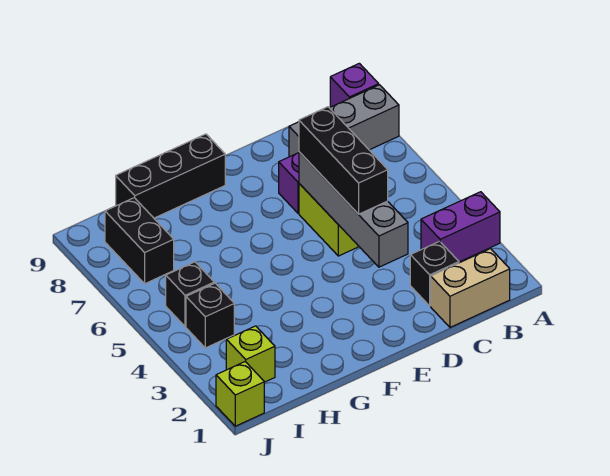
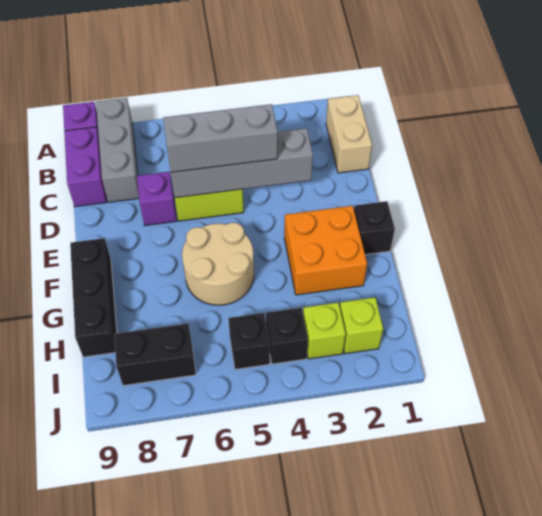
purple 1x2 brick [421,192,500,262] -> purple 1x2 brick moved to [64,127,106,207]
black 1x1 brick [410,241,459,306] -> black 1x1 brick moved to [354,201,395,255]
black 1x3 brick [299,107,388,214] -> grey 1x3 brick [163,104,278,172]
none -> orange 2x2 brick [284,206,367,295]
none -> tan 2x2 round brick [182,223,254,305]
lime 1x1 brick [216,362,264,426] -> lime 1x1 brick moved to [303,303,346,359]

